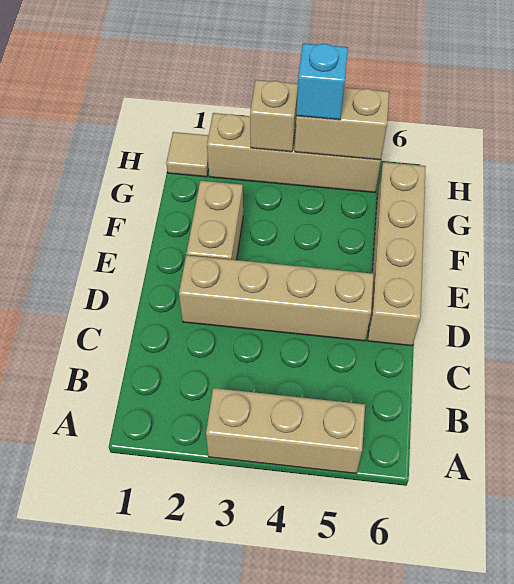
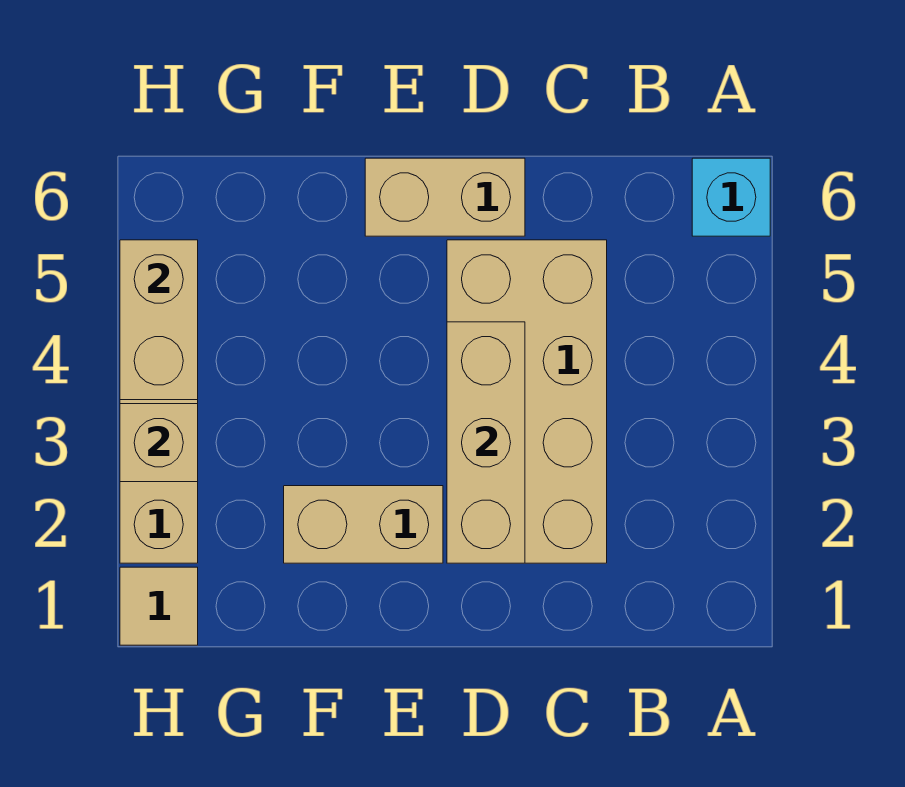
tan 1x3 brick [206,388,365,473] -> tan 1x3 brick moved to [447,322,525,563]
tan 1x4 brick [179,255,374,341] -> tan 2x4 brick [447,240,607,563]
tan 1x4 brick [368,162,426,346] -> tan 1x2 brick [365,158,525,236]
cyan 1x1 brick [296,43,348,120] -> cyan 1x1 brick moved to [692,158,770,236]

